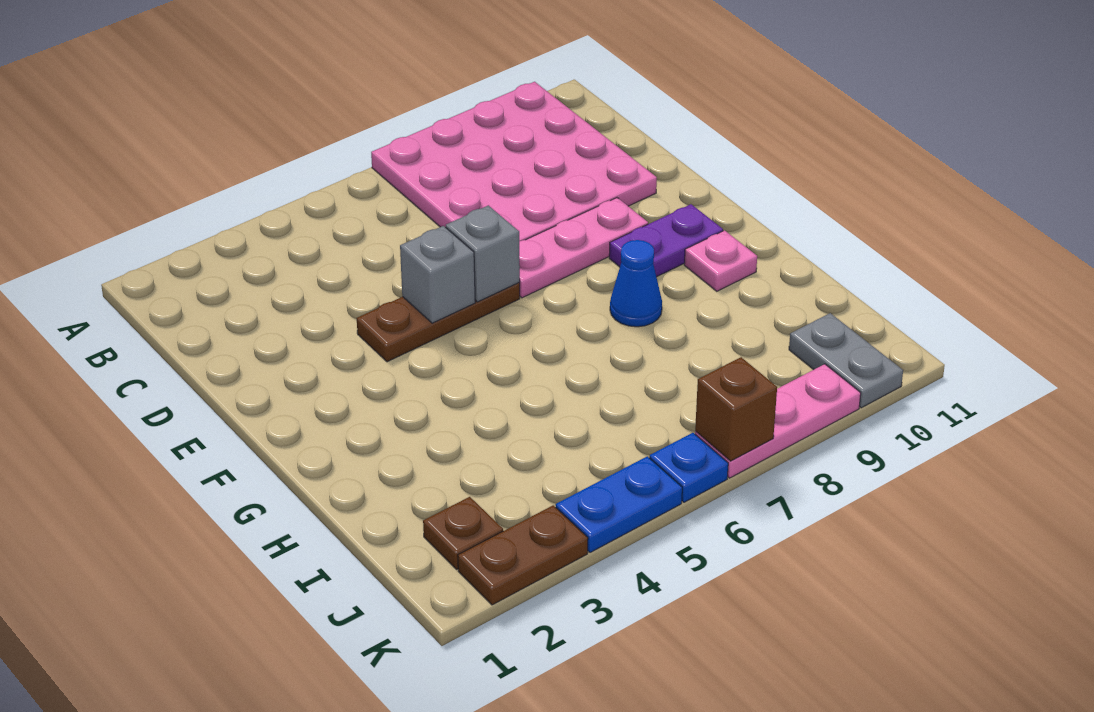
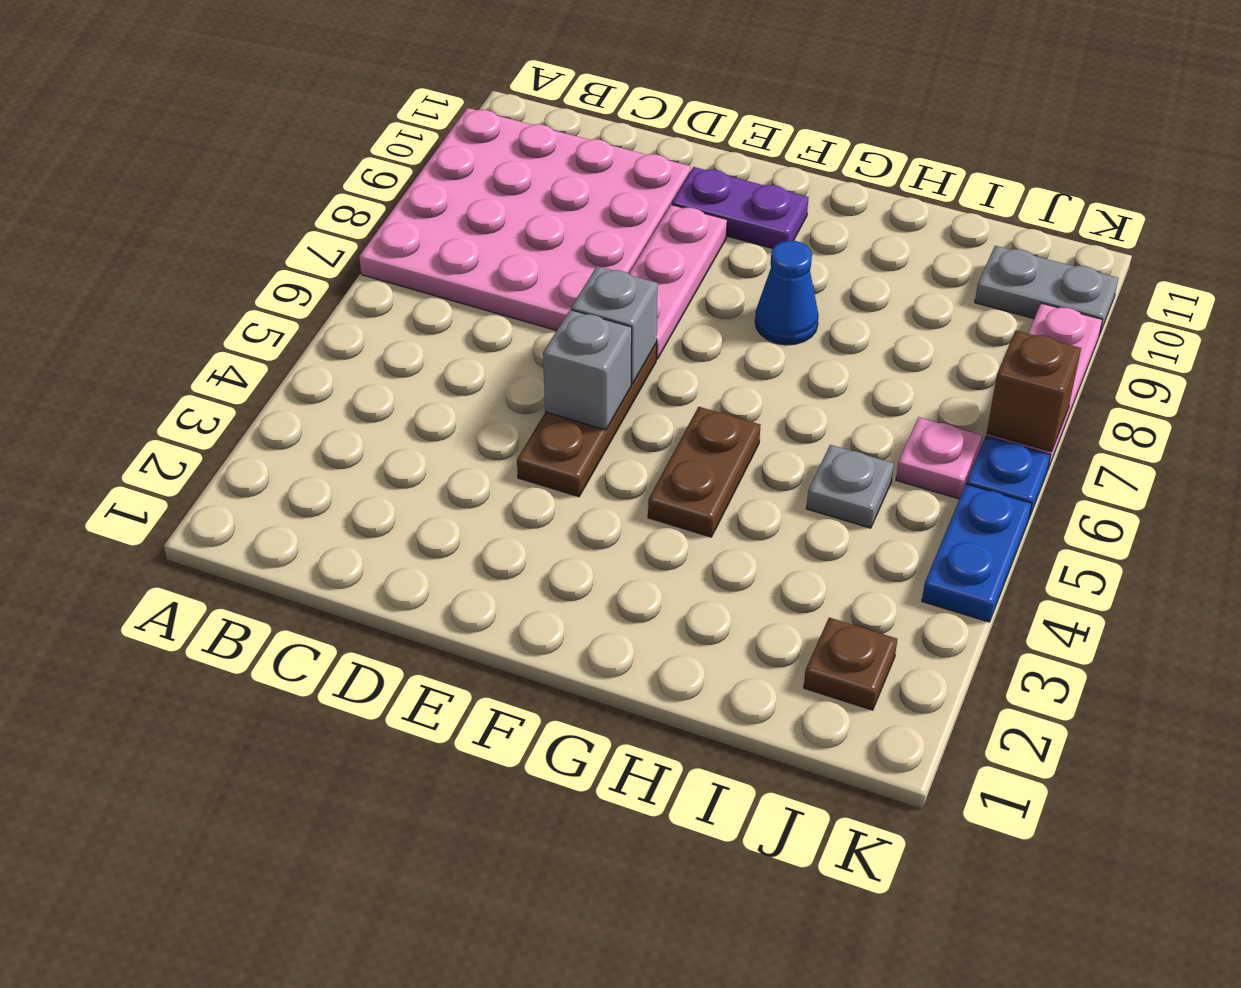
purple 1x2 plate [609,204,723,277] -> purple 1x2 plate turned to [672,167,809,248]
pink 1x1 plate [684,230,757,291] -> pink 1x1 plate moved to [896,417,982,499]
none -> grey 1x1 plate [806,445,894,528]
brown 1x2 plate [458,505,588,605] -> brown 1x2 plate moved to [648,407,761,537]

